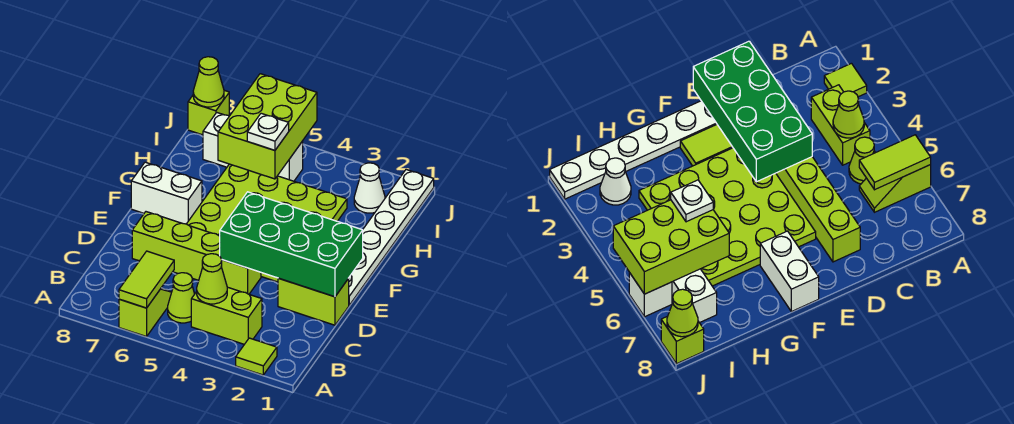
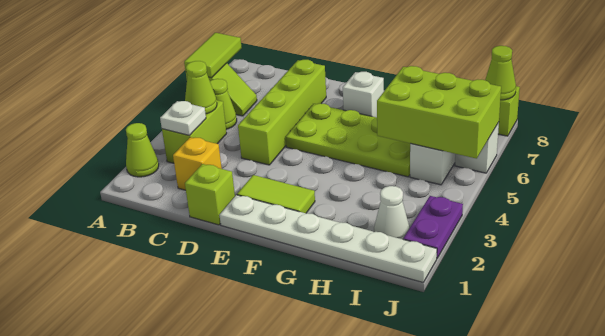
lime 1x1 tile [236,338,277,375] -> lime 1x1 cone [126,123,159,177]
lime 1x2 tile [119,251,174,308] -> lime 1x2 tile turned to [184,33,242,78]
none -> yellow 1x1 brick [173,137,222,190]
lime 1x2 brick [278,278,349,325] -> lime 1x1 brick [185,164,235,225]
green 2x4 brick [220,192,363,297] -> none
lime 4x4 plate [187,164,347,282] -> lime 2x4 plate [286,103,410,177]
white 1x2 brick [131,162,202,224] -> white 1x1 brick [343,72,384,117]
white 1x1 plate [247,113,289,150] -> white 1x1 plate moved to [160,101,206,135]
none -> purple 1x2 plate [403,196,463,258]

